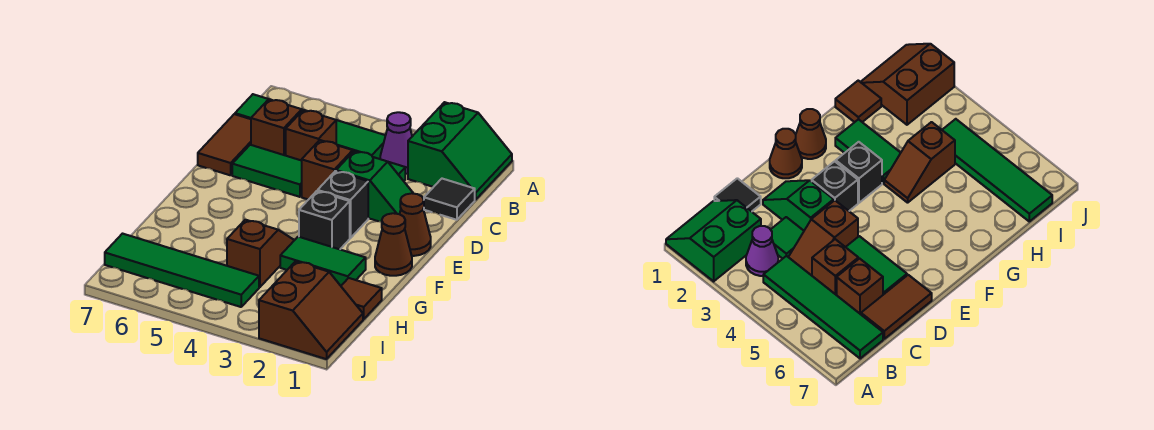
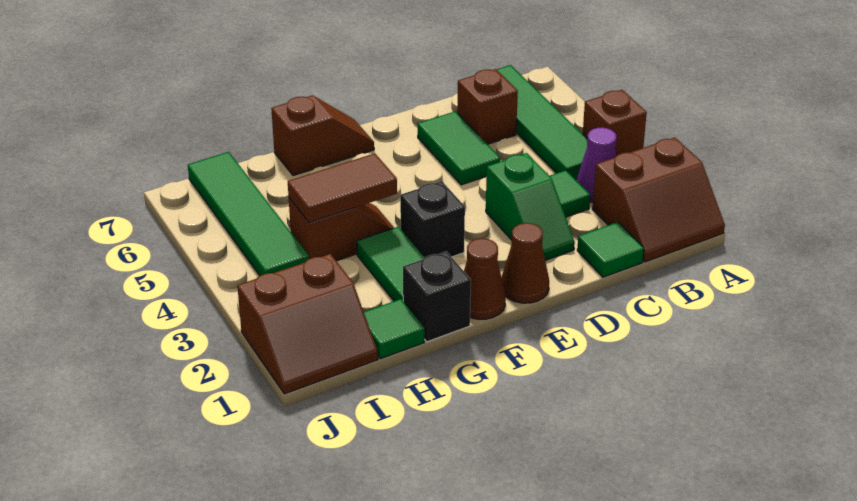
green 2x2 slope [408,102,512,200] -> brown 2x2 slope [592,137,725,262]
black 1x1 tile [424,179,475,220] -> green 1x1 tile [577,222,644,277]
brown 1x2 slope [302,140,354,200] -> brown 1x2 slope moved to [271,95,374,176]
brown 1x1 brick [286,110,336,161] -> brown 1x1 brick moved to [583,90,647,156]
brown 1x2 tile [198,114,251,175] -> brown 1x2 tile moved to [288,153,397,223]
black 1x1 brick [318,171,368,238] -> black 1x1 brick moved to [403,251,471,342]
brown 1x1 tile [341,278,382,319] -> green 1x1 tile [364,299,424,359]

